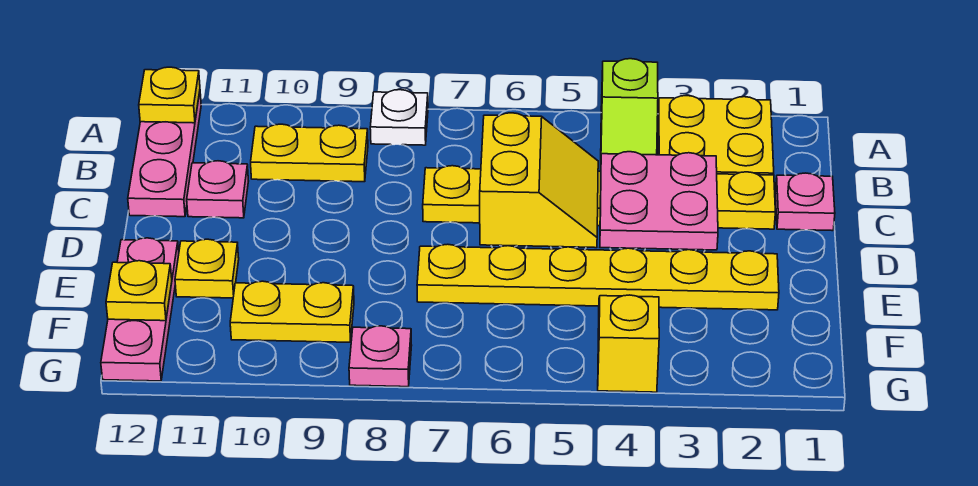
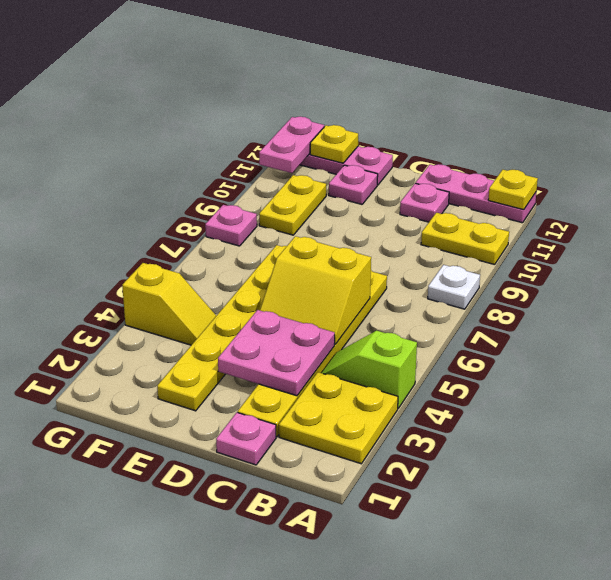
yellow 1x2 plate [251,124,368,182] -> yellow 1x2 plate turned to [421,213,509,265]
yellow 1x1 plate [175,239,239,298] -> pink 1x1 plate [329,165,378,204]
none -> pink 1x2 plate [259,117,324,173]

